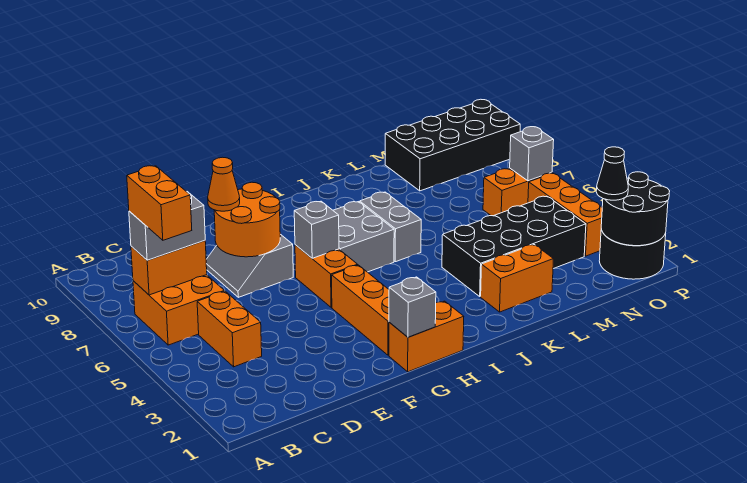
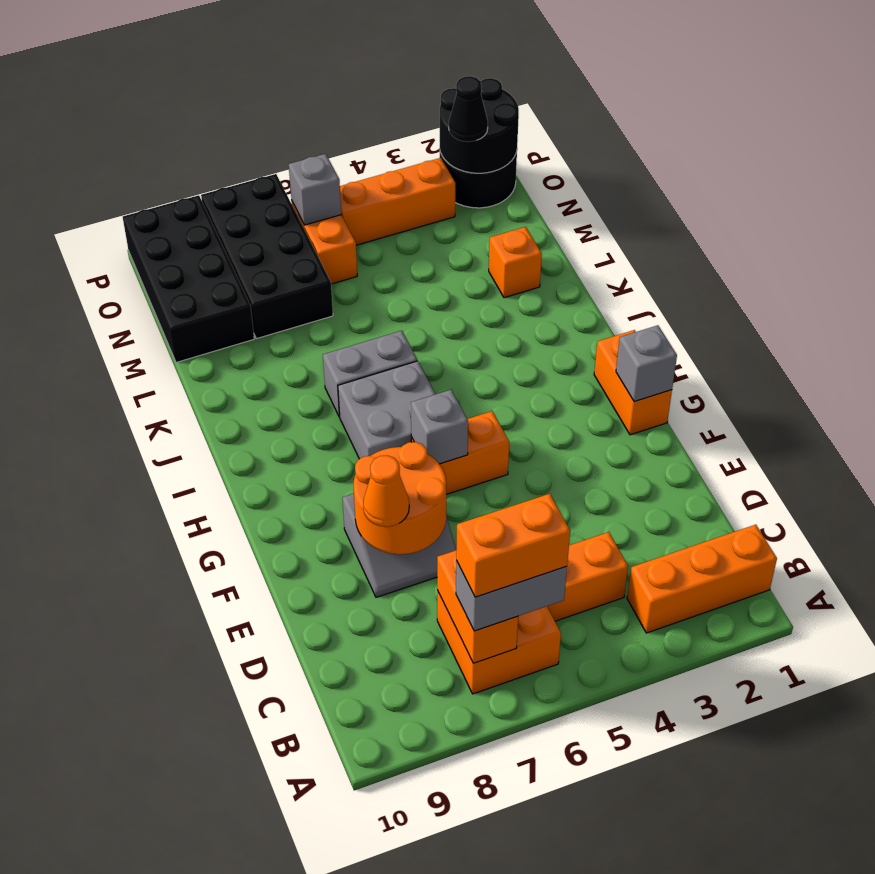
grey 1x2 brick [129,192,205,260] -> grey 1x2 brick turned to [456,561,567,631]
orange 1x3 brick [332,265,389,355] -> orange 1x3 brick moved to [627,525,777,633]
orange 1x2 brick [481,245,553,312] -> orange 1x1 brick [489,227,542,298]
black 2x4 brick [442,196,586,296] -> black 2x4 brick moved to [201,174,333,339]

